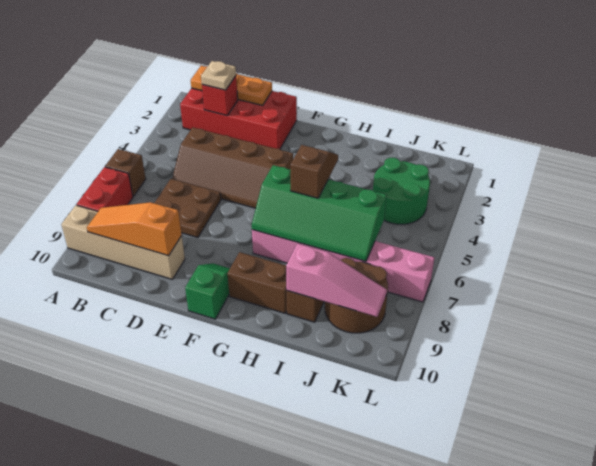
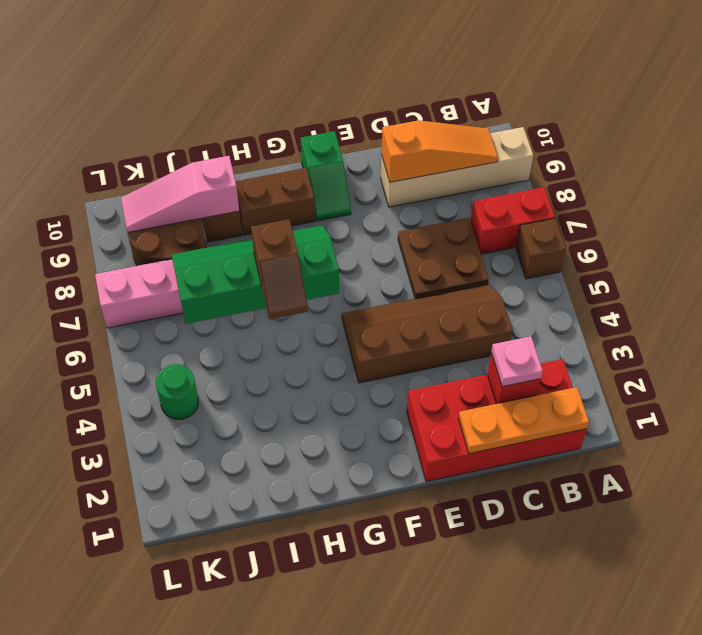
red 1x2 brick [77,167,133,211] -> red 1x2 brick turned to [470,187,555,254]
tan 1x1 plate [201,61,236,90] -> pink 1x1 plate [491,336,543,387]
green 2x2 round brick [373,158,430,224] -> green 1x1 round brick [156,364,198,419]

